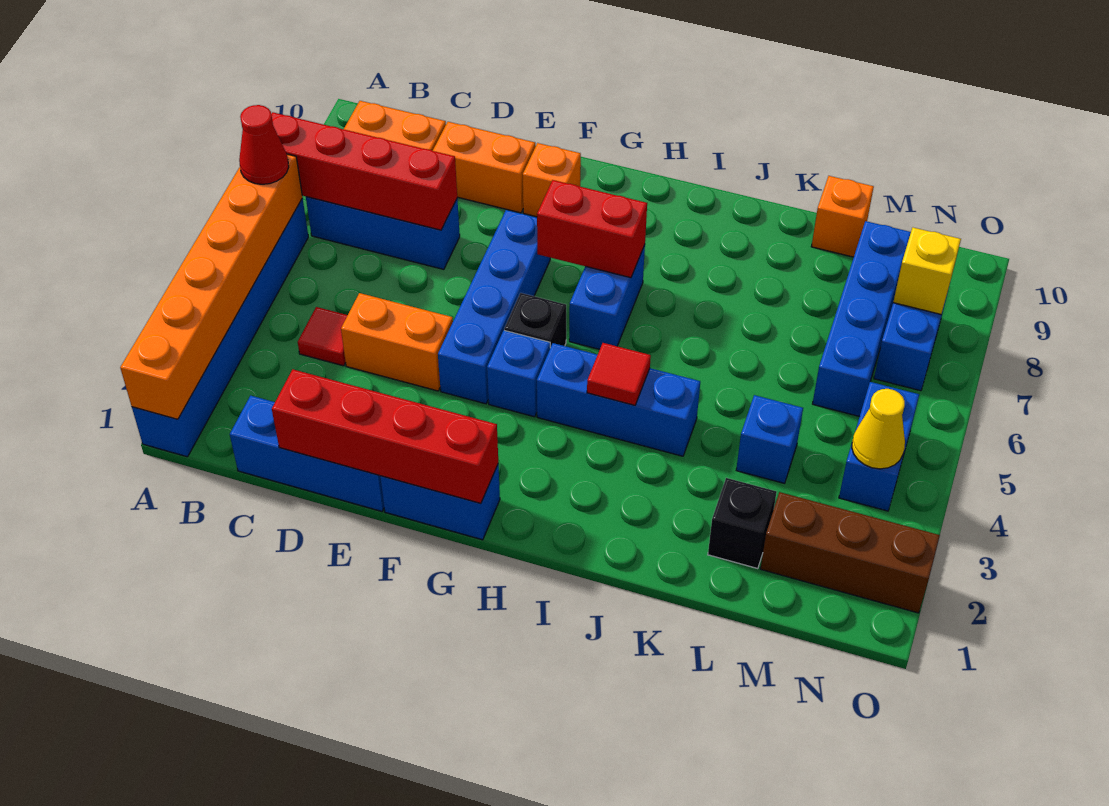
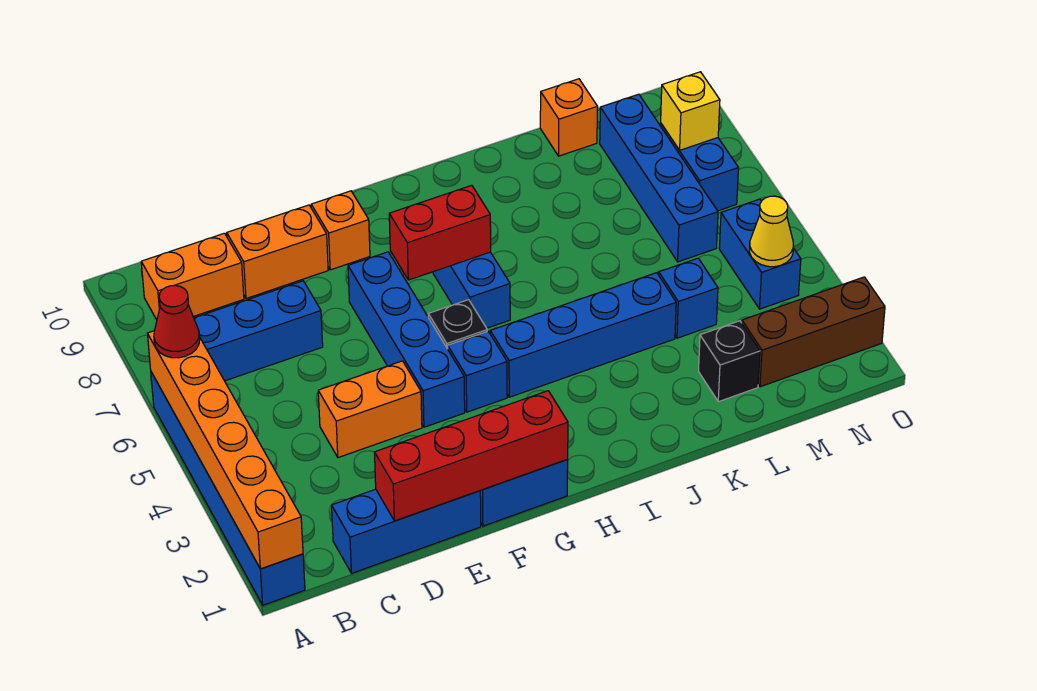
red 1x4 brick [271,112,457,230] -> none
red 1x1 tile [298,307,348,366] -> none
blue 1x3 brick [537,343,700,456] -> blue 1x4 brick [490,273,676,397]
red 1x1 tile [587,343,651,405] -> none

